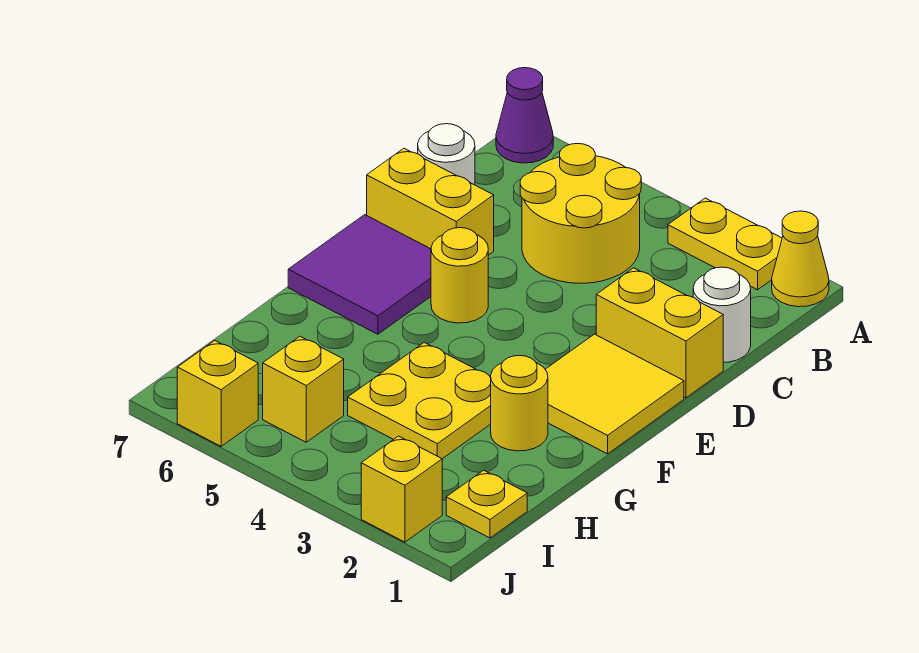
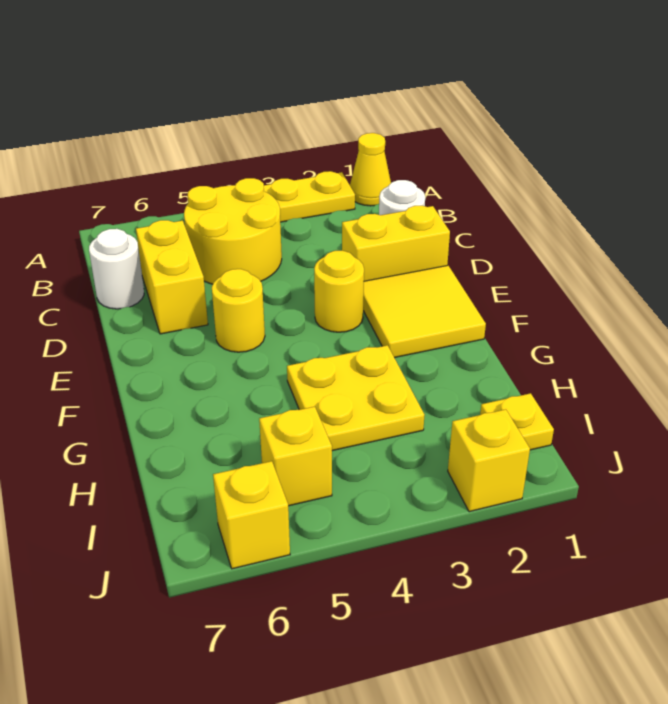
purple 1x1 cone [496,68,553,163] -> none
yellow 1x2 brick [367,148,494,255] -> yellow 1x2 brick turned to [136,220,208,334]
purple 2x2 tile [288,215,431,334] -> none
yellow 1x1 round brick [491,355,548,451] -> yellow 1x1 round brick moved to [314,251,364,332]

